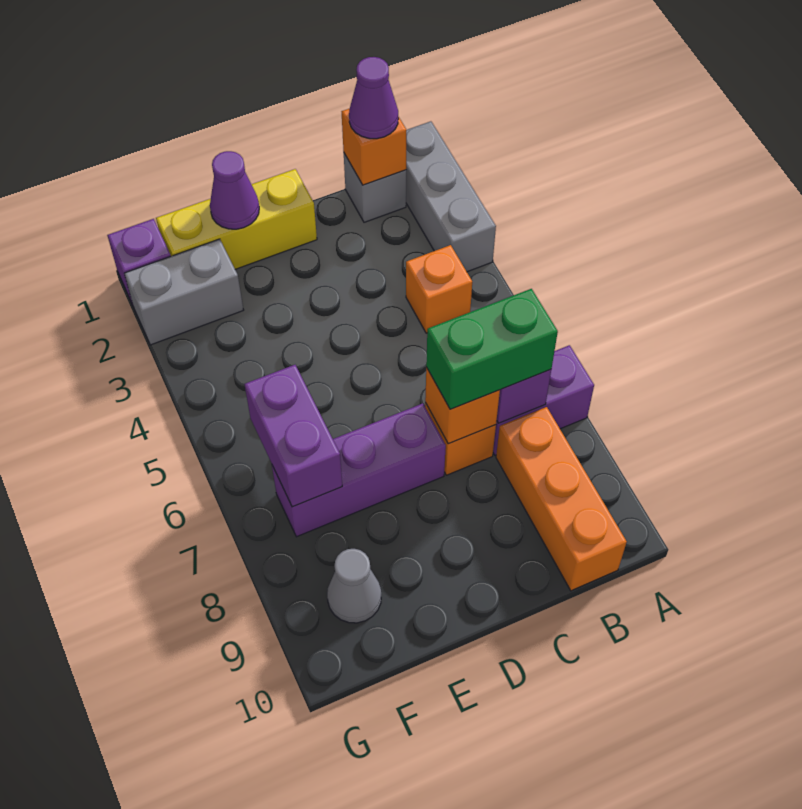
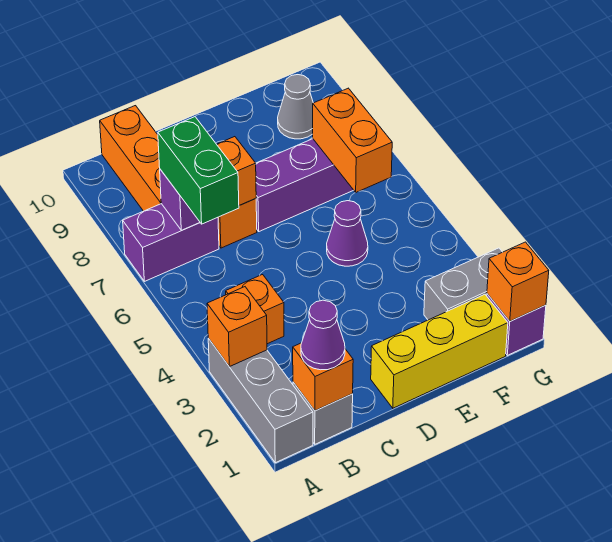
none -> orange 1x1 brick [207,287,267,367]
green 1x2 brick [426,289,558,409] -> green 1x2 brick turned to [158,117,239,224]
purple 1x1 cone [210,151,259,229] -> purple 1x1 cone moved to [327,201,368,266]
purple 1x2 brick [245,365,342,507] -> orange 1x2 brick [313,88,392,192]
none -> orange 1x1 brick [487,242,549,321]

